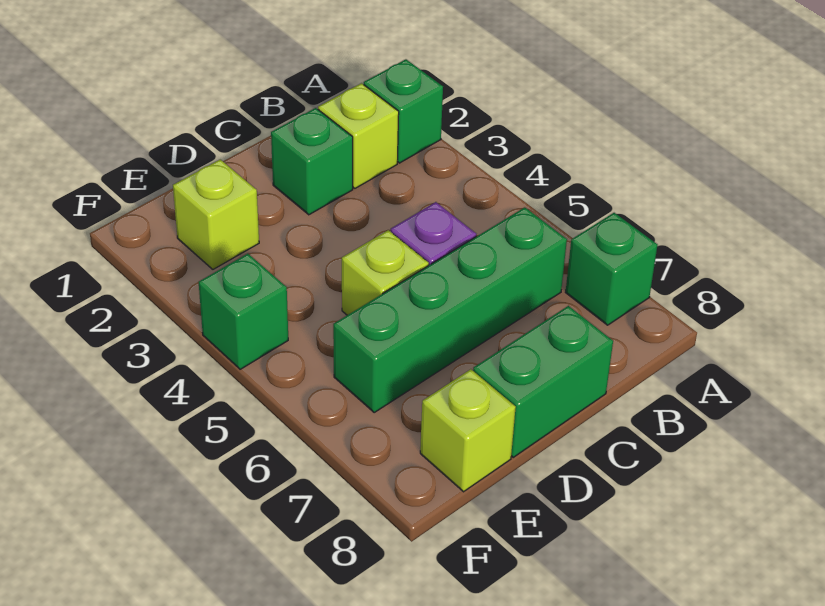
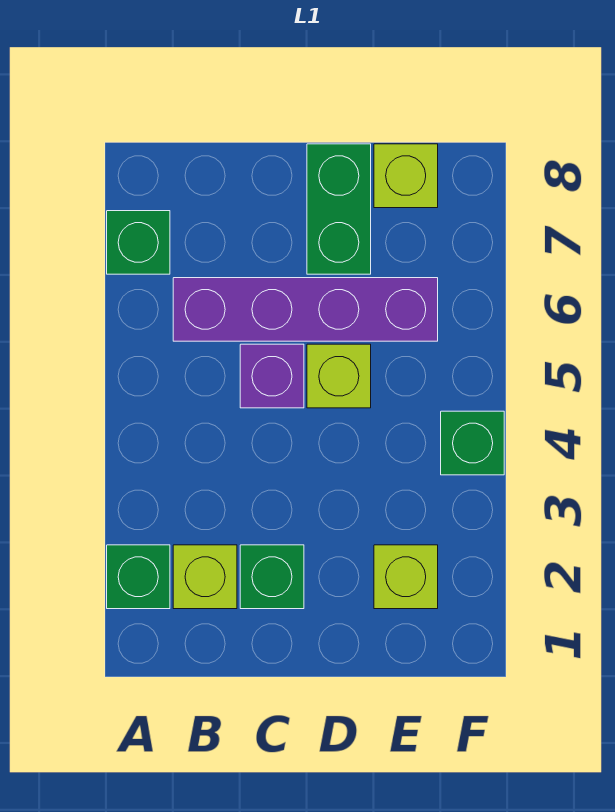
green 1x4 brick [333,207,567,412] -> purple 1x4 brick [173,278,438,341]
green 1x2 brick [473,306,613,457] -> green 1x2 brick turned to [307,144,371,274]

